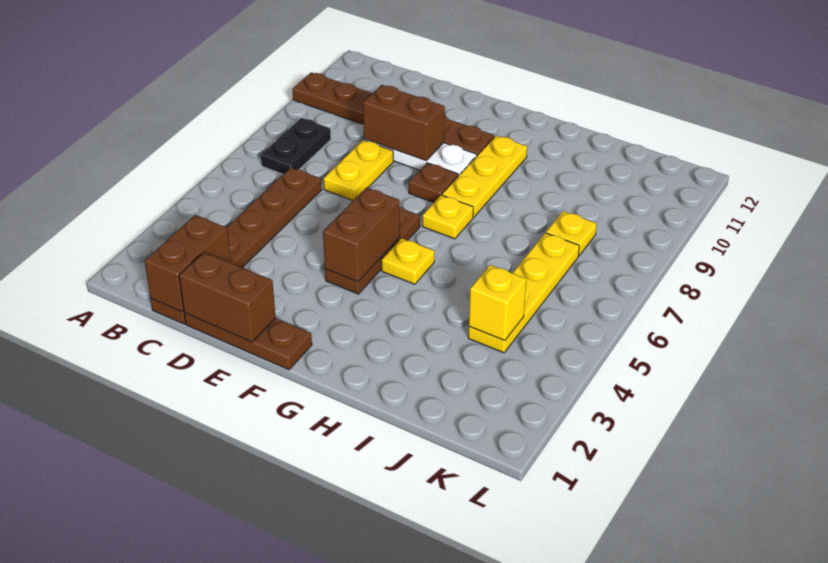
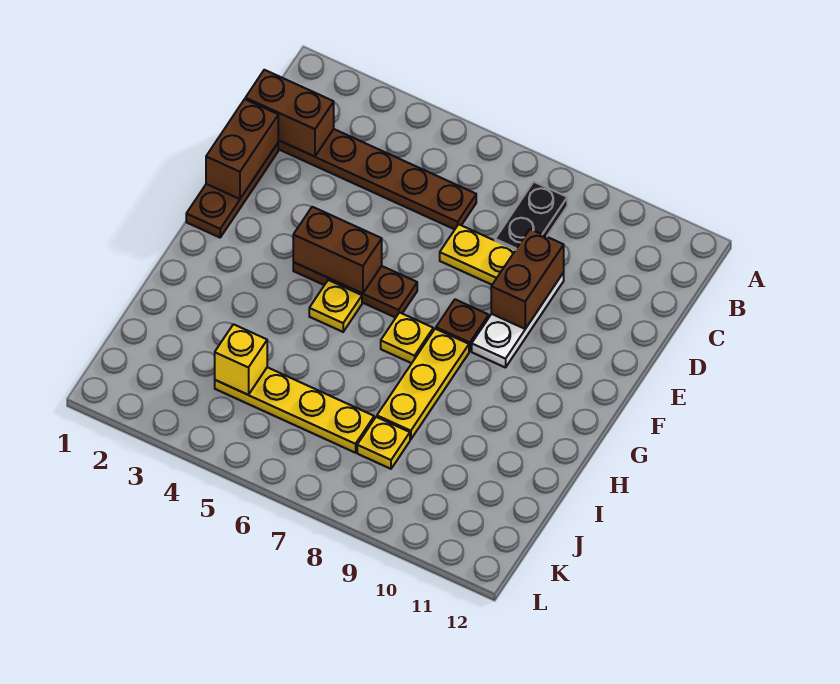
brown 1x6 plate [293,72,494,155] -> none
black 1x2 plate [261,118,331,174] -> black 1x2 plate turned to [495,182,567,250]
yellow 1x3 plate [442,136,527,217] -> yellow 1x3 plate turned to [377,329,469,440]

